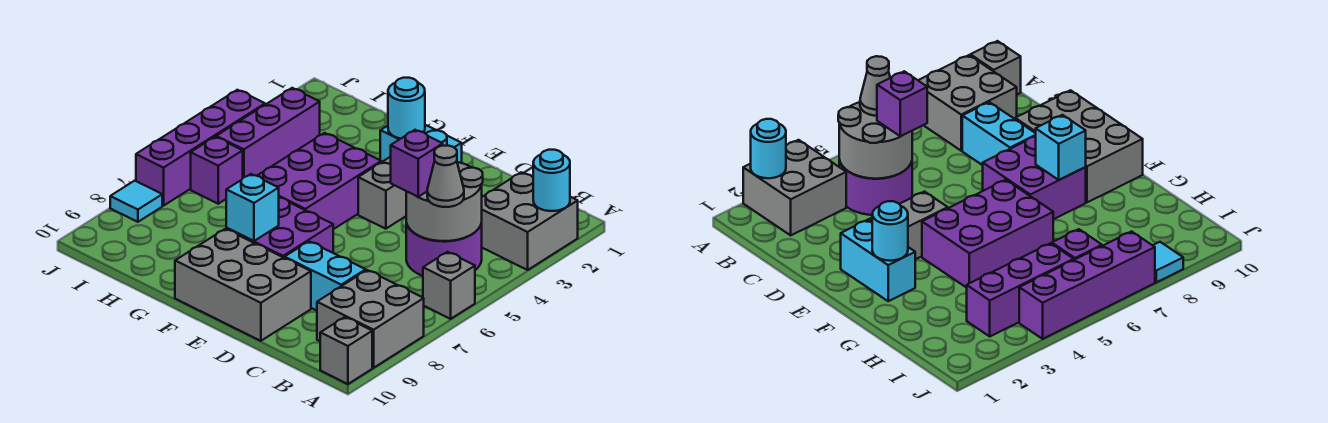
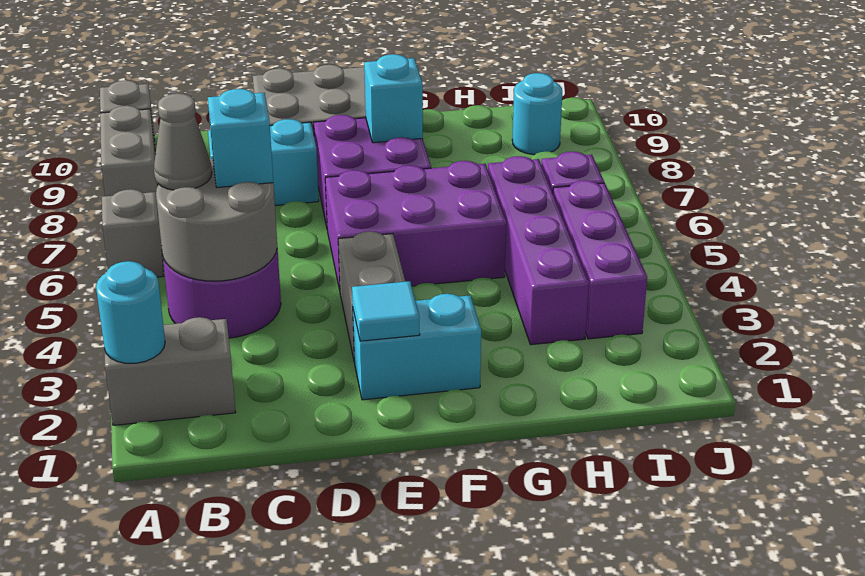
grey 2x2 brick [482,172,578,270] -> grey 1x2 brick [104,317,236,425]
grey 2x2 brick [317,270,424,368] -> grey 1x2 brick [100,106,158,196]
purple 1x1 brick [391,130,443,197] -> cyan 1x1 brick [208,89,273,187]
cyan 1x1 round brick [388,78,425,139] -> cyan 1x1 round brick moved to [512,73,562,155]
purple 2x3 brick [257,133,381,229] -> purple 2x3 brick turned to [325,161,506,290]
purple 1x4 brick [136,90,265,206] -> purple 1x4 brick moved to [488,156,589,345]
cyan 1x1 tile [110,181,162,222] -> cyan 1x1 tile moved to [352,281,420,341]

